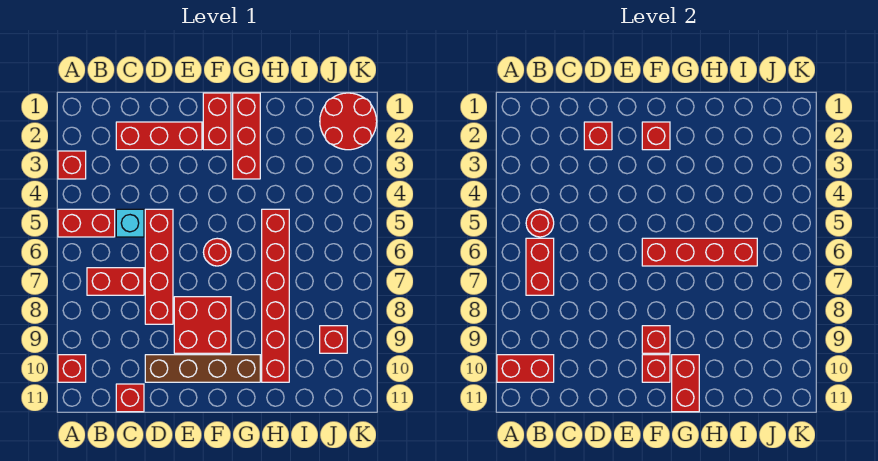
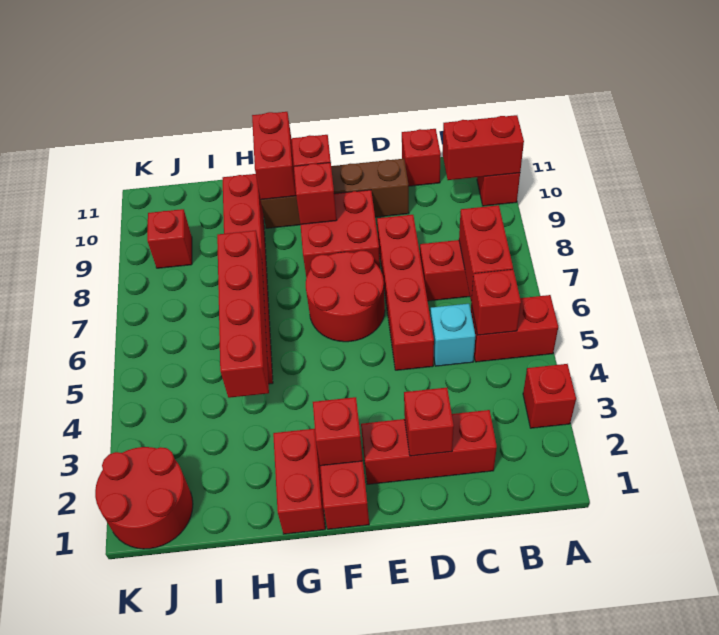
red 1x1 round brick [526,209,554,237] -> red 1x1 brick [471,270,521,335]
red 1x1 round brick [203,238,231,266] -> red 2x2 round brick [306,251,385,342]
red 1x4 brick [642,238,757,266] -> red 1x4 brick turned to [217,230,269,398]
red 1x3 brick [233,93,260,179] -> red 1x2 brick [273,429,325,534]

